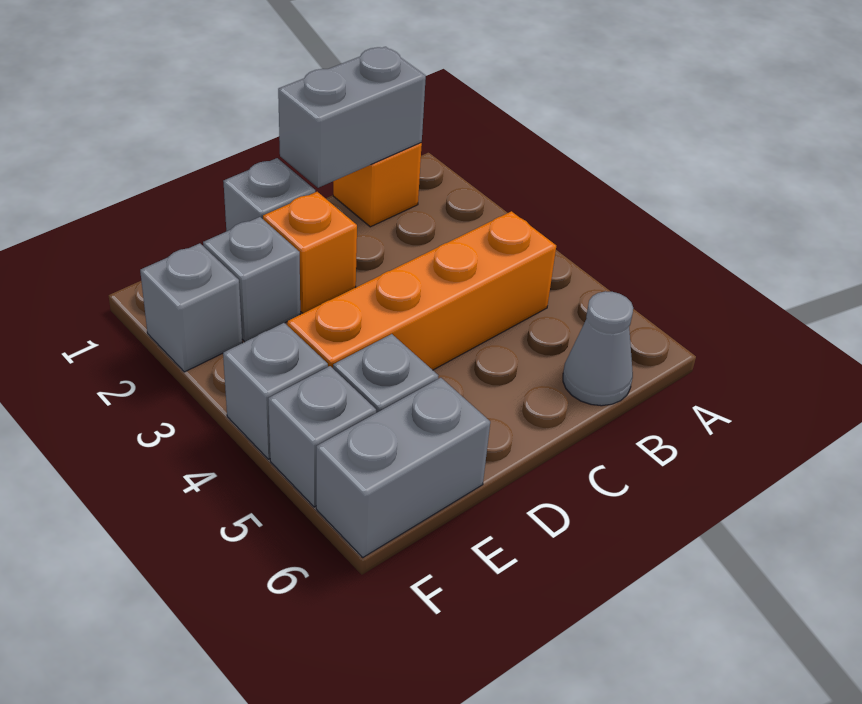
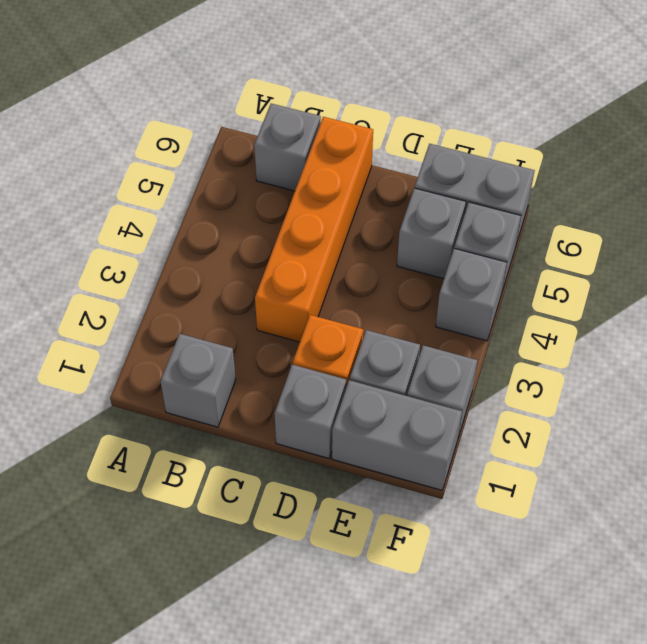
orange 1x1 brick [333,143,422,227] -> grey 1x1 brick [161,334,236,427]
grey 1x2 brick [278,47,426,188] -> grey 1x2 brick moved to [332,380,462,490]
orange 1x4 brick [287,211,556,370] -> orange 1x4 brick turned to [255,117,373,342]
grey 1x1 cone [563,291,633,406] -> grey 1x1 brick [254,104,321,191]

